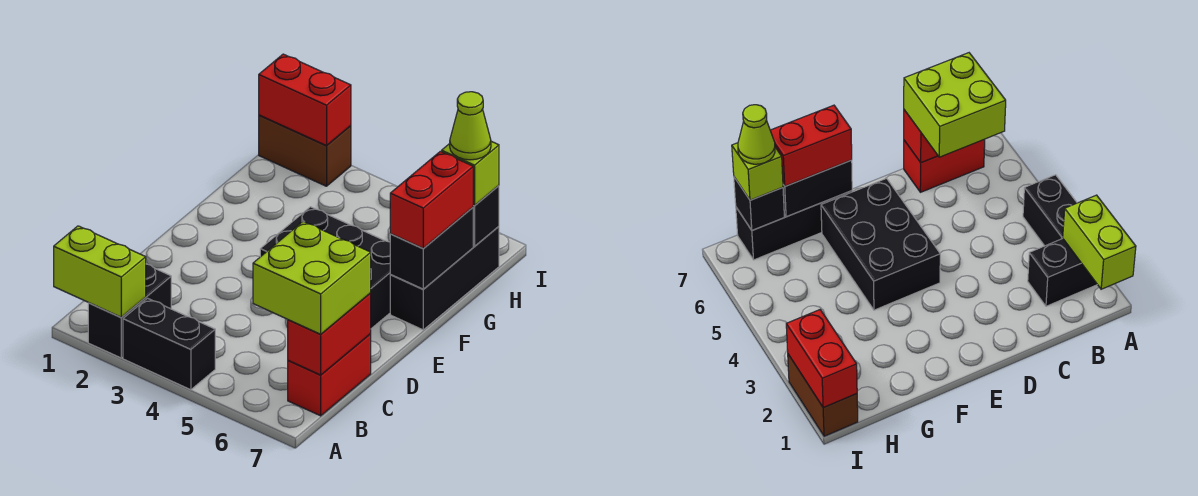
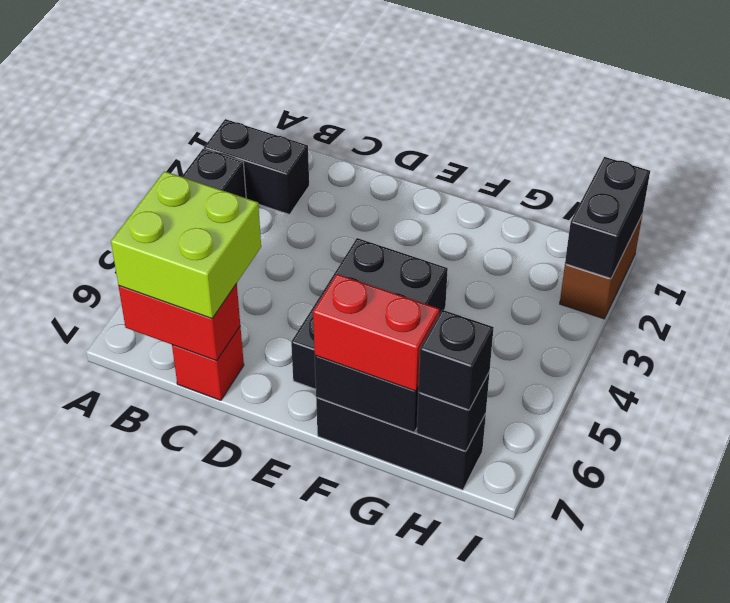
lime 1x2 brick [54,226,146,317] -> none
red 1x2 brick [288,334,371,416] -> red 1x1 brick [172,327,244,400]
lime 1x1 brick [442,141,499,205] -> black 1x1 brick [418,310,494,410]
lime 1x1 cone [450,92,491,160] -> none
red 1x2 brick [259,54,351,146] -> black 1x2 brick [565,157,650,278]

